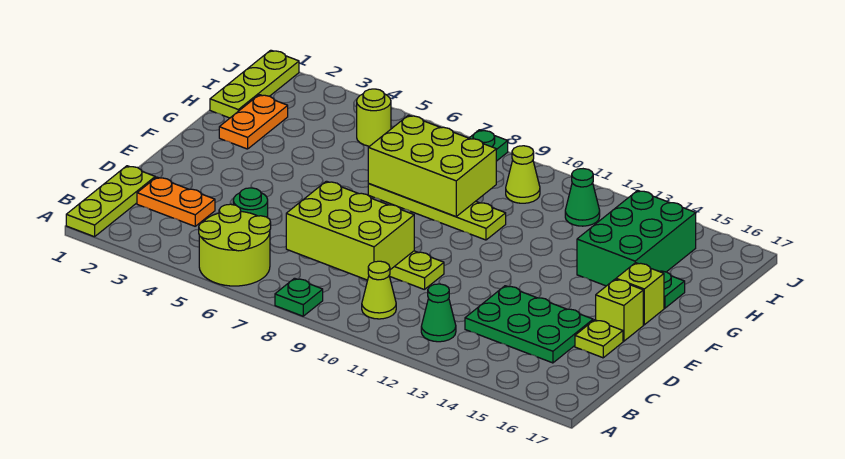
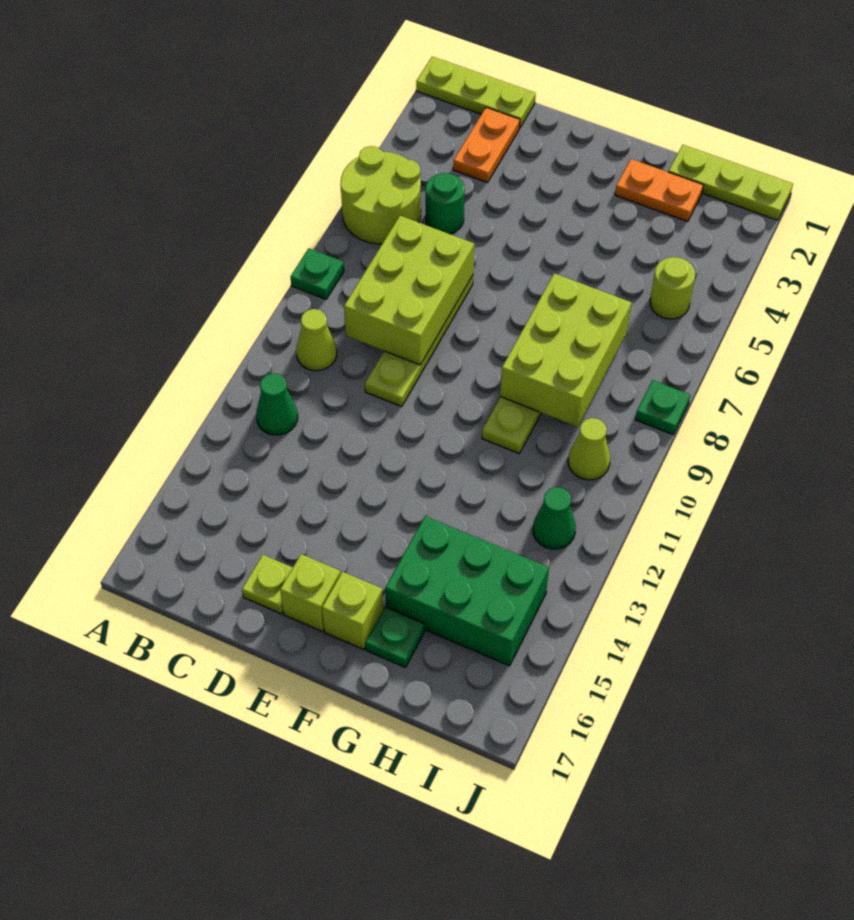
green 2x3 plate [465,286,593,363] -> none

